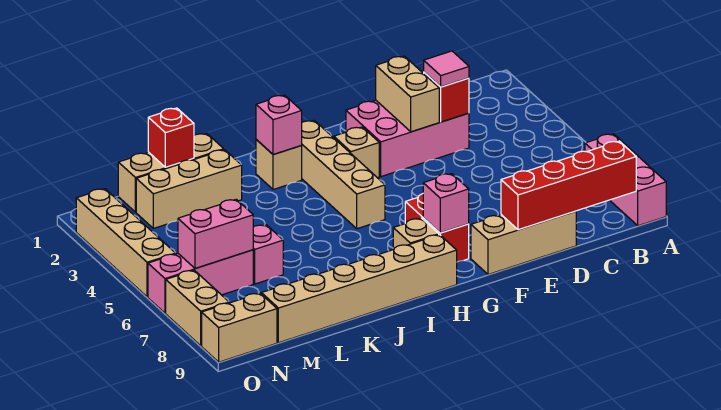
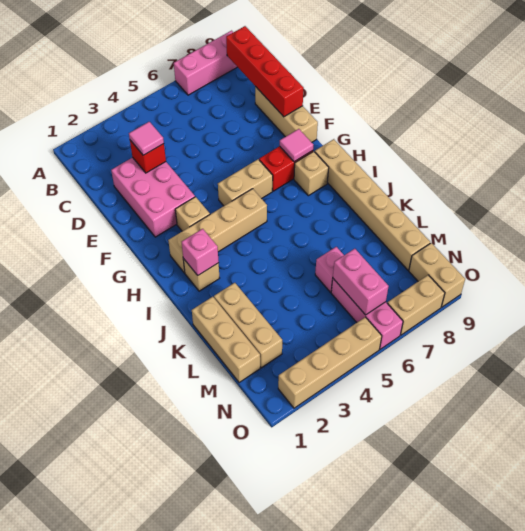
tan 1x2 brick [376,56,439,132] -> tan 1x2 brick moved to [218,159,273,206]
pink 1x1 brick [423,174,469,233] -> pink 1x1 tile [280,129,313,162]
red 1x1 brick [148,108,194,167] -> none

